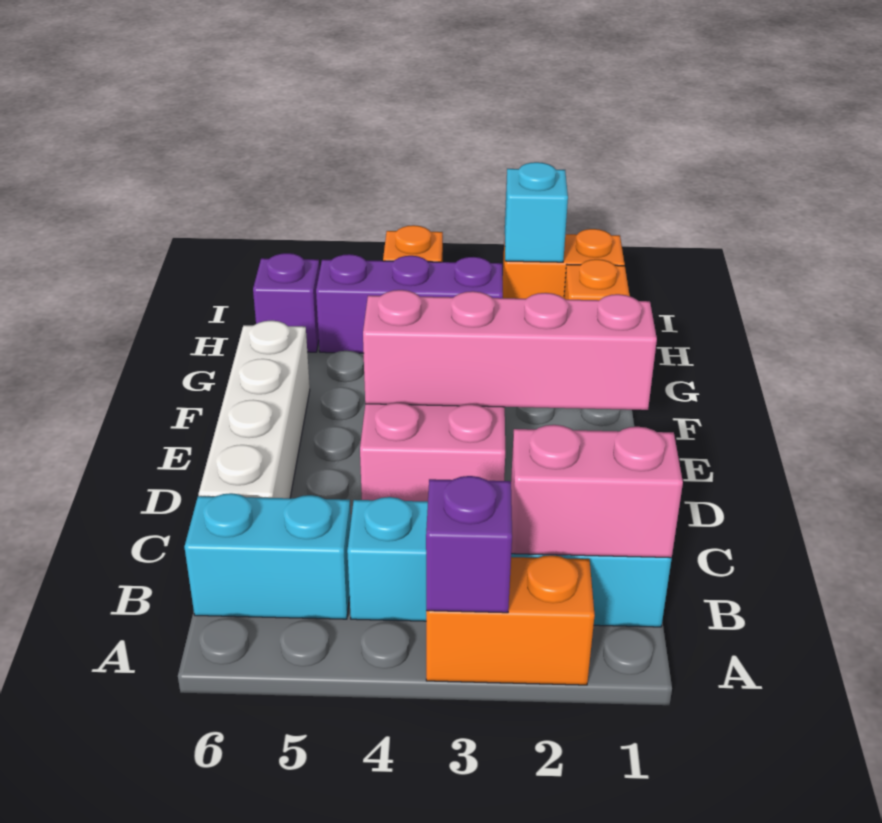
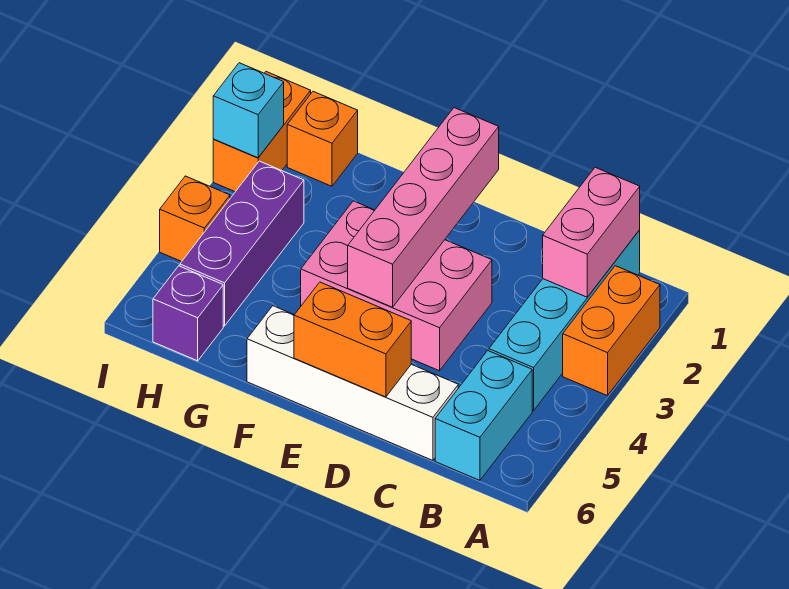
purple 1x1 brick [426,476,512,613] -> none
none -> orange 1x2 brick [294,282,411,397]

